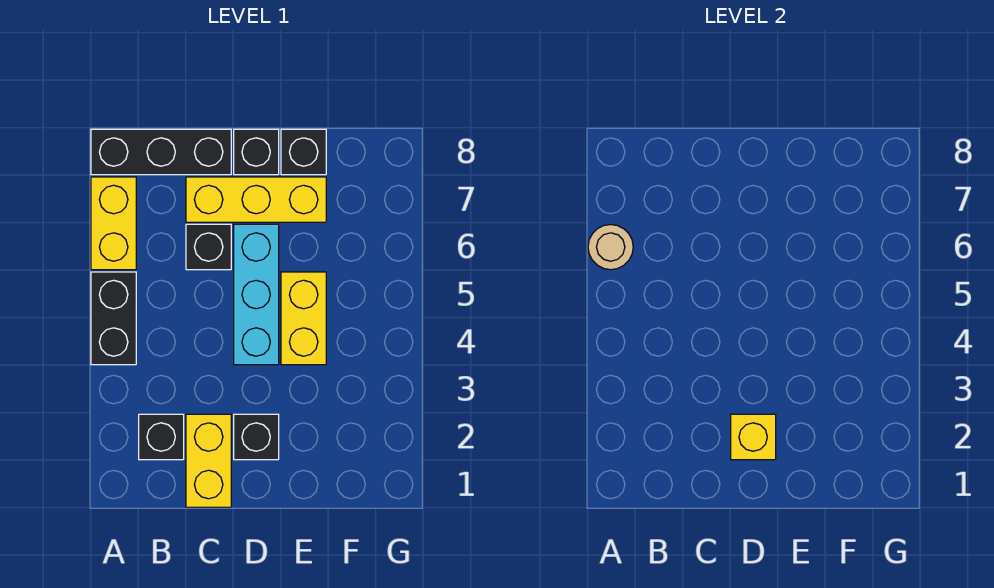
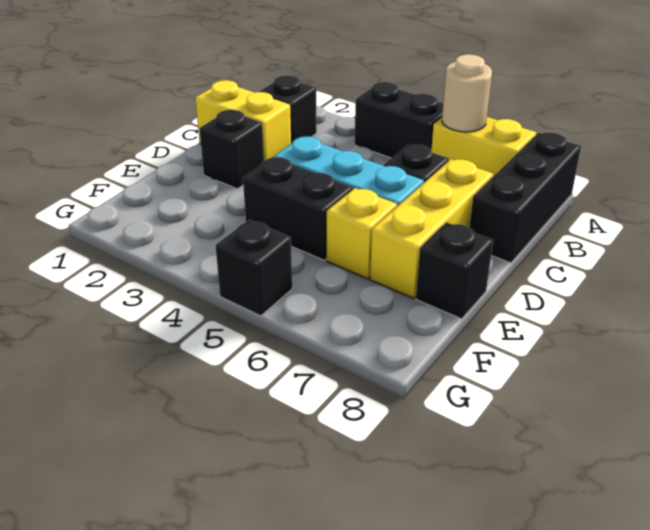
yellow 1x1 brick [731,414,776,460] -> yellow 1x1 brick moved to [327,188,397,279]
black 1x1 brick [234,129,279,175] -> black 1x1 brick moved to [216,220,292,316]
yellow 1x2 brick [281,272,326,365] -> black 1x2 brick [243,157,353,260]

